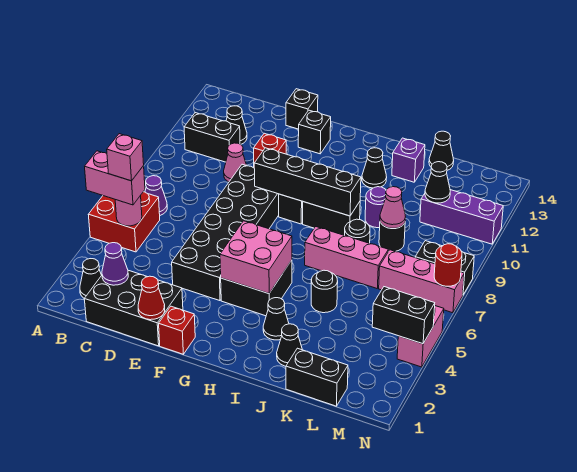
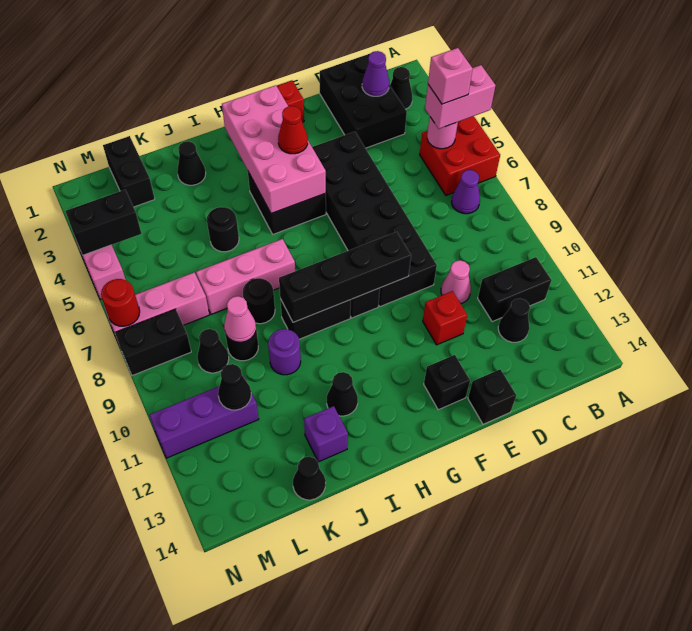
black 2x3 brick [84,270,183,346] -> black 2x3 brick turned to [320,54,407,148]
red 1x1 cone [138,276,165,320] -> red 1x1 cone moved to [278,106,308,154]
pink 2x2 brick [220,221,292,294] -> pink 2x4 brick [222,85,326,214]
black 1x1 cone [263,298,289,340] -> black 1x1 cone moved to [197,329,229,373]
black 1x2 brick [286,348,348,406] -> black 1x2 brick turned to [103,136,155,207]

